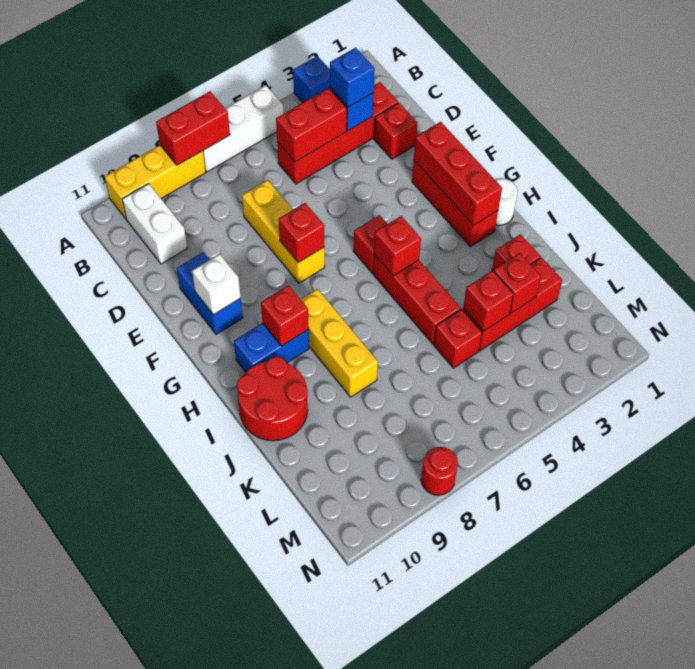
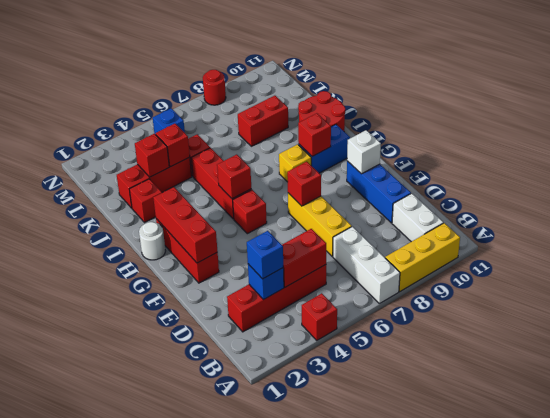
blue 1x1 brick [293,56,330,103] -> blue 1x1 brick moved to [153,108,185,135]
white 1x3 brick [203,85,283,172] -> white 1x3 brick turned to [333,227,400,304]
red 1x2 brick [156,92,230,165] -> red 1x2 brick moved to [238,96,288,146]
red 1x1 brick [374,103,418,159] -> red 1x1 brick moved to [302,293,337,340]
blue 1x2 brick [177,252,243,334] -> blue 1x3 brick [347,161,411,223]
yellow 1x3 brick [300,289,378,397] -> yellow 1x1 brick [279,144,311,182]

